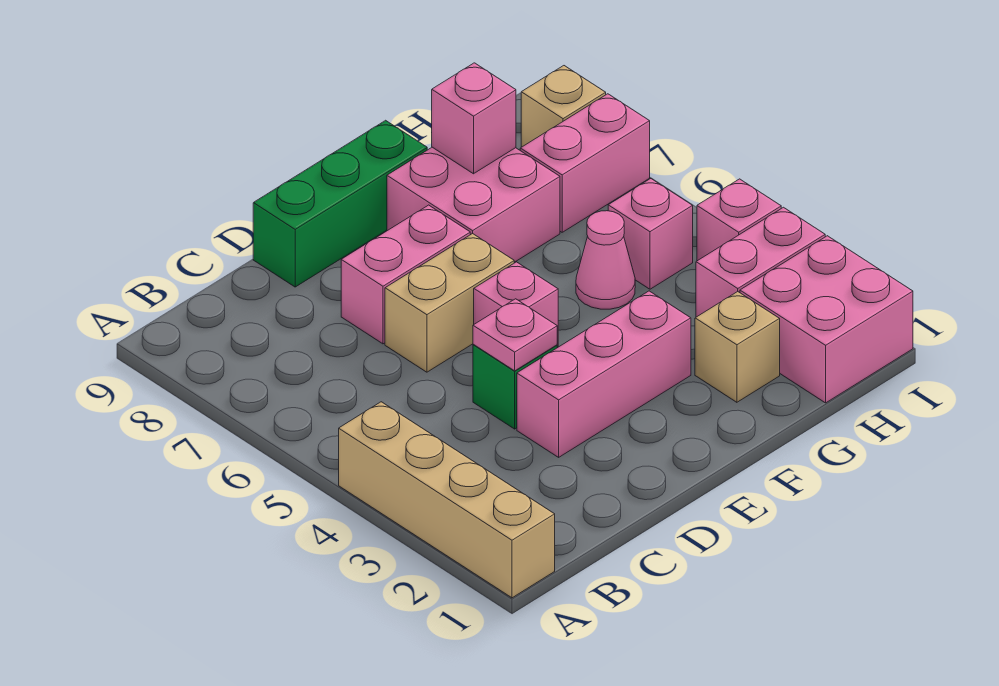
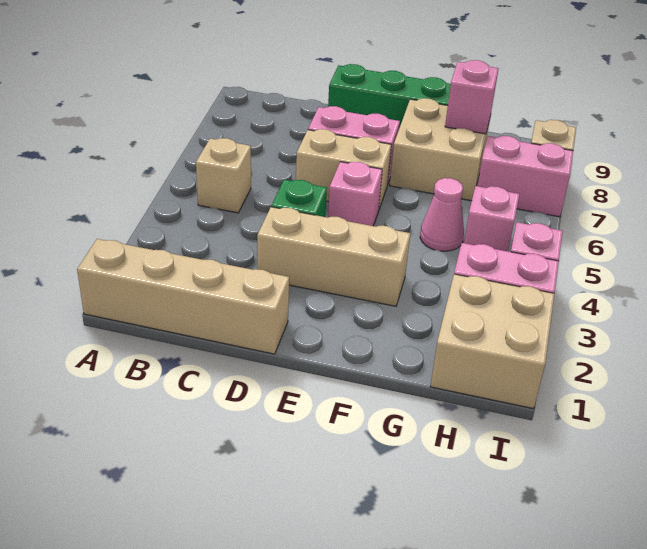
tan 1x4 brick [339,402,555,598] -> tan 1x4 brick turned to [77,239,289,354]
pink 1x3 brick [517,291,691,457] -> tan 1x3 brick [257,207,410,306]
pink 1x1 plate [473,299,557,371] -> none
pink 2x2 brick [387,147,560,262] -> tan 2x2 brick [390,98,490,201]
tan 1x1 brick [695,292,780,402] -> tan 1x1 brick moved to [196,138,251,213]
pink 2x2 brick [740,236,913,403] -> tan 2x2 brick [430,274,554,409]

